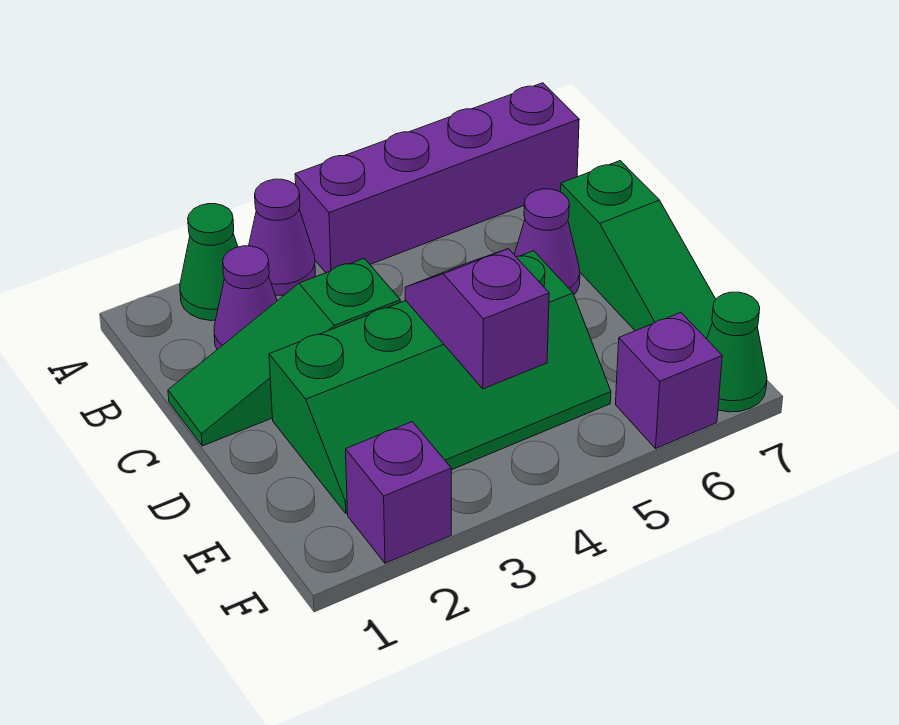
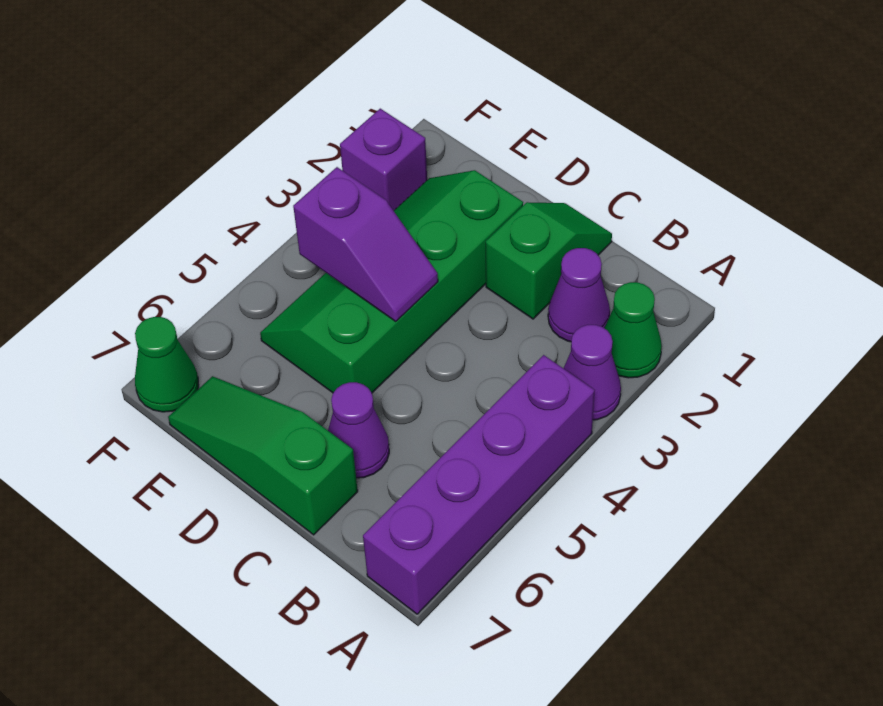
green 1x3 slope [168,258,400,446] -> green 1x2 slope [486,202,612,319]
purple 1x1 brick [616,312,722,448] -> none

